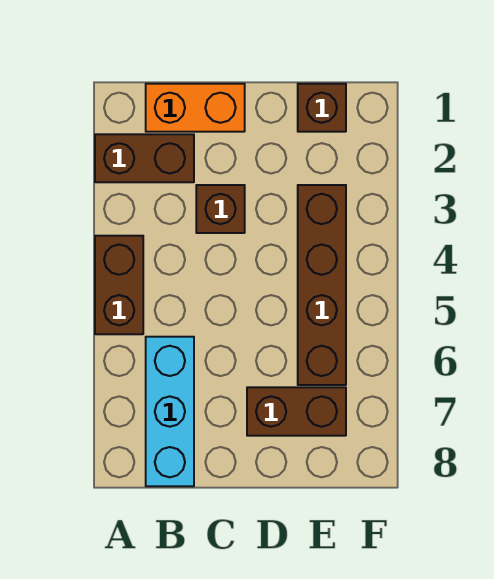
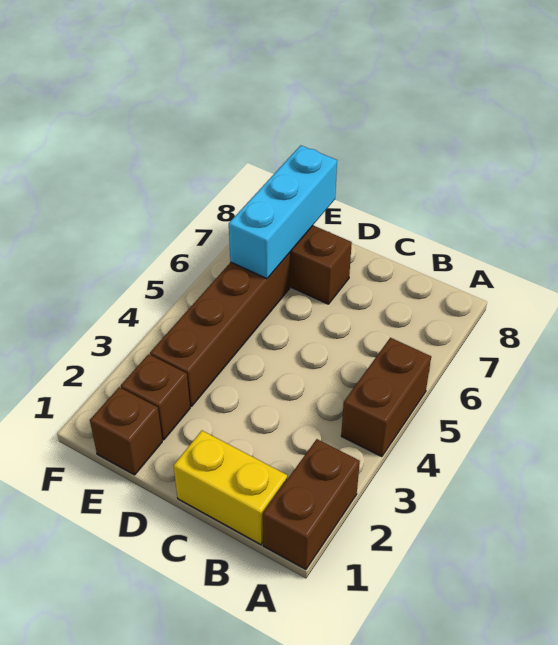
brown 1x2 brick [95,134,194,182] -> brown 1x2 brick turned to [263,439,360,569]
orange 1x2 brick [146,84,245,132] -> yellow 1x2 brick [173,431,287,545]
cyan 1x3 brick [146,337,194,486] -> cyan 1x3 brick moved to [229,145,337,279]
brown 1x1 brick [196,185,245,233] -> brown 1x1 brick moved to [121,354,190,440]

